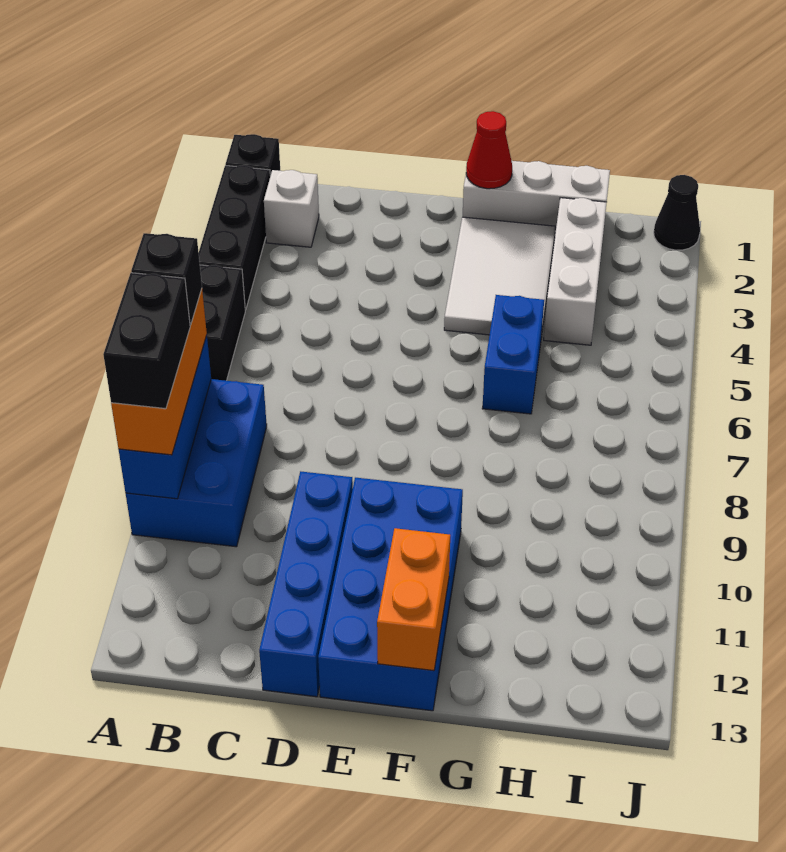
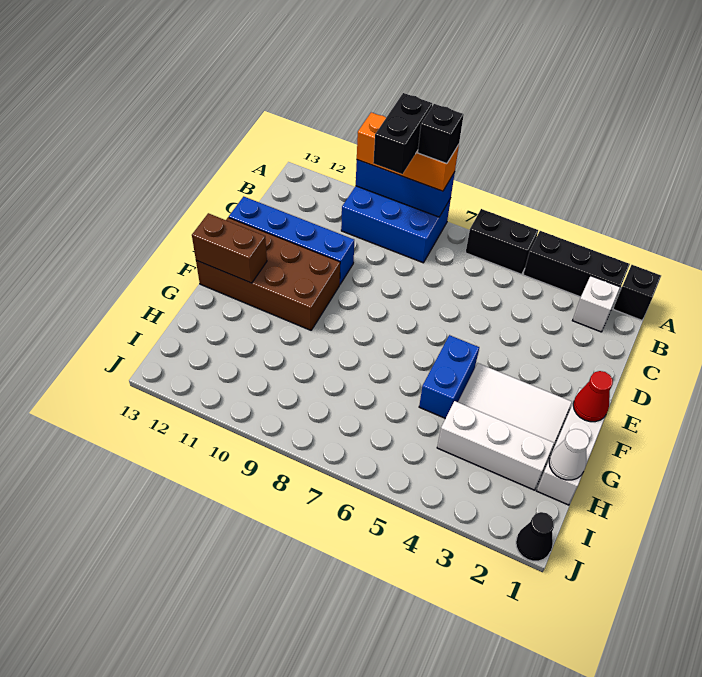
black 1x2 brick [103,273,190,409] -> black 1x2 brick turned to [373,93,432,174]
blue 2x4 brick [318,478,463,711] -> brown 2x4 brick [196,217,340,330]
orange 1x2 brick [377,528,450,671] -> brown 1x2 brick [192,213,267,283]
blue 1x2 brick [482,295,544,414] -> blue 1x2 brick turned to [419,335,479,418]
none -> white 1x1 cone [549,429,589,480]

